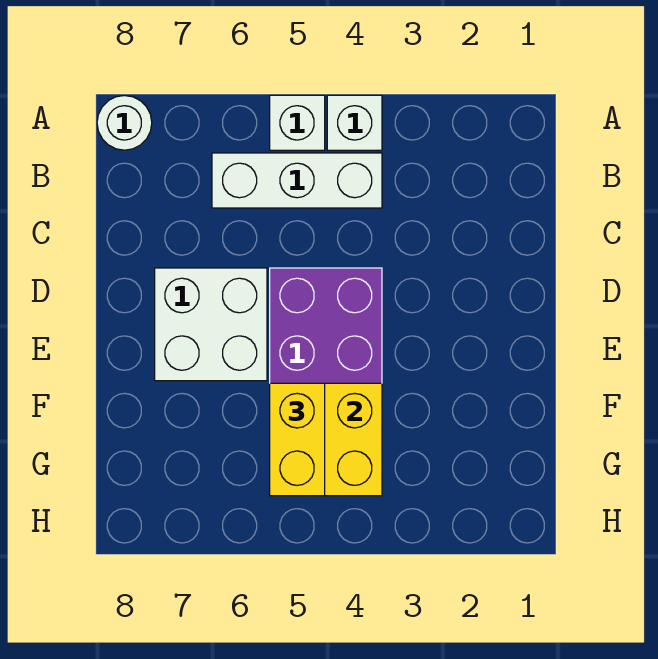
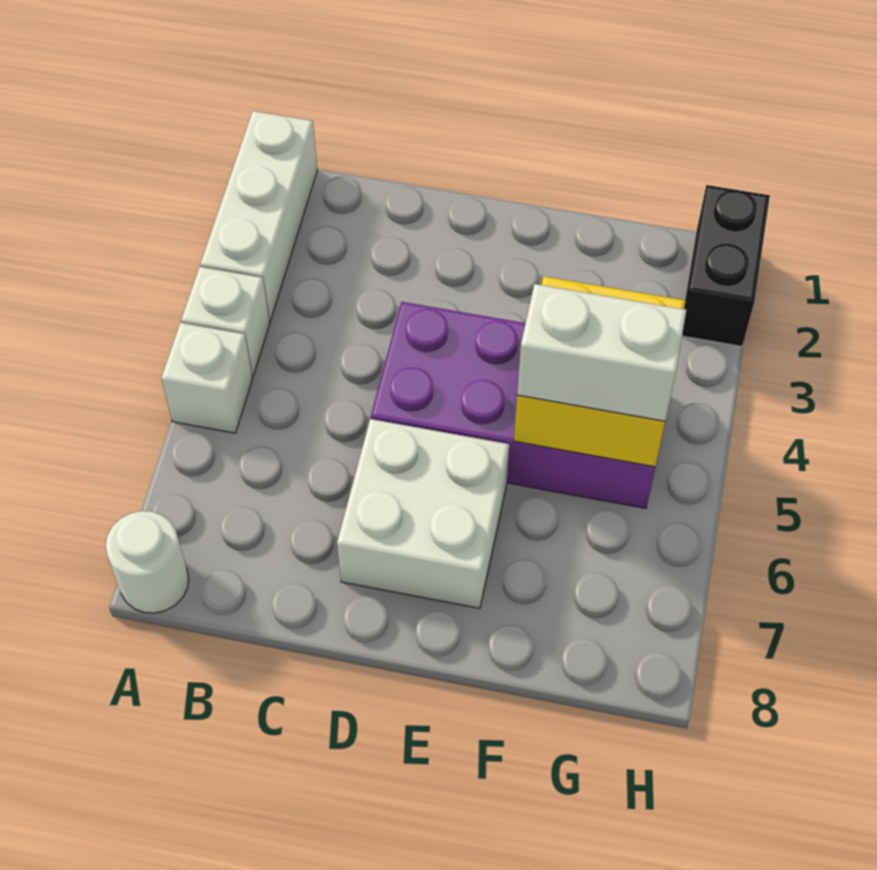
white 1x3 brick [212,153,382,208] -> white 1x3 brick moved to [200,111,317,321]
yellow 1x2 brick [270,383,325,496] -> white 1x2 brick [517,284,686,421]
none -> black 1x2 brick [682,185,770,346]

